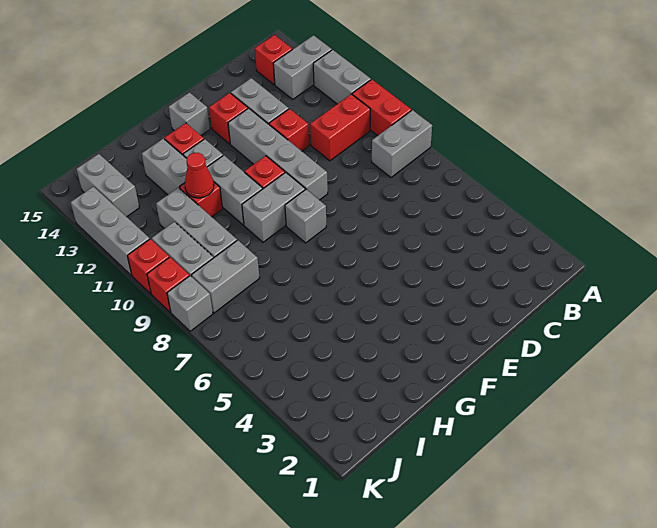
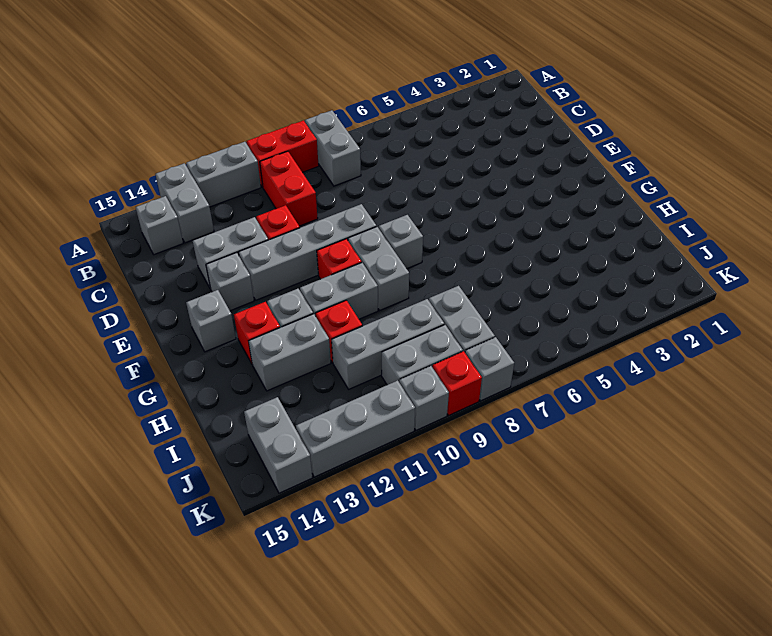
red 1x1 brick [255,35,292,85] -> grey 1x1 brick [136,196,183,255]
red 1x1 brick [209,93,248,144] -> grey 1x1 brick [206,253,254,311]
red 1x1 cone [185,153,214,198] -> none
grey 1x2 brick [76,154,139,217] -> grey 1x2 brick turned to [244,397,313,493]
red 1x1 brick [127,239,169,294] -> grey 1x1 brick [399,366,449,430]

